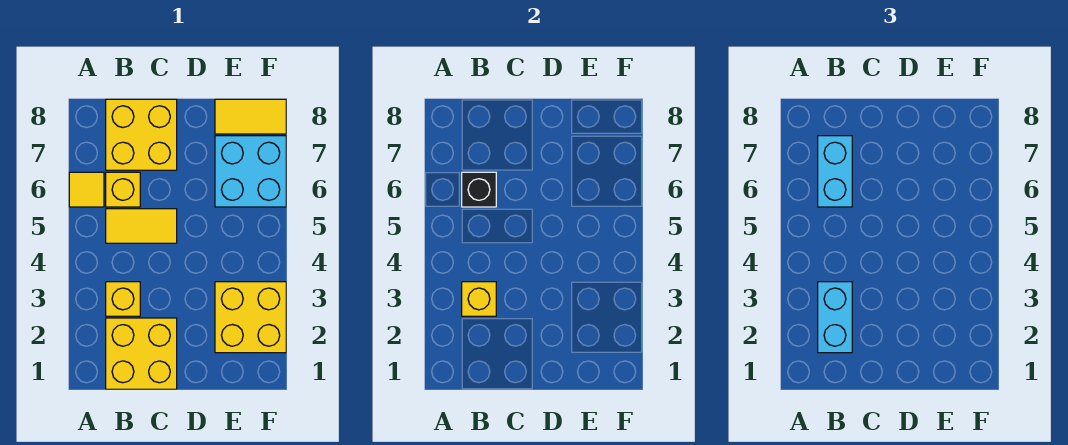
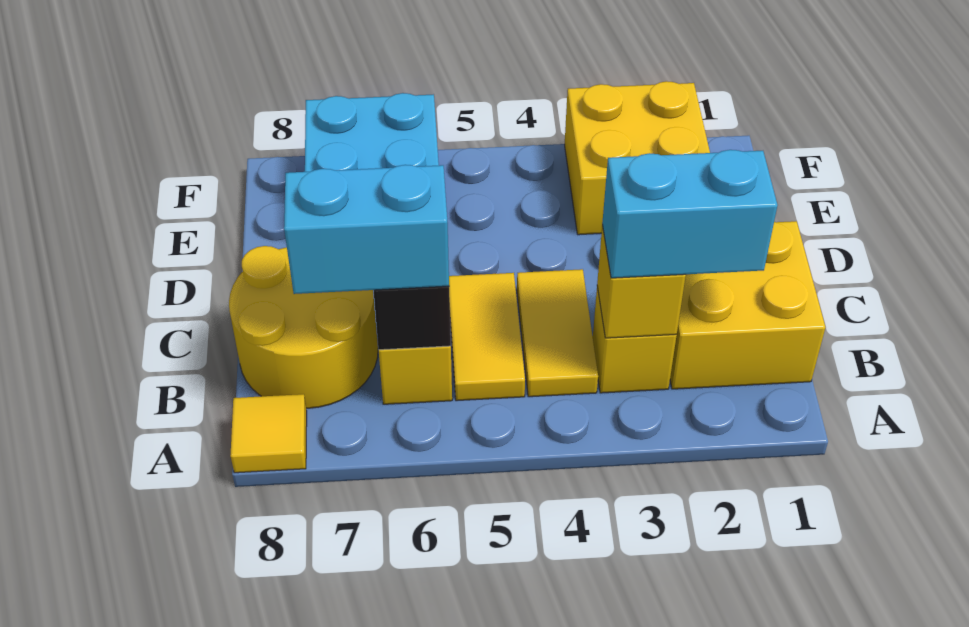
yellow 1x1 tile [69,172,104,207] -> yellow 1x1 tile moved to [230,394,307,473]
yellow 2x2 brick [106,99,177,170] -> yellow 2x2 round brick [229,246,378,408]
yellow 1x2 tile [215,99,286,134] -> yellow 1x2 tile moved to [517,269,598,397]

